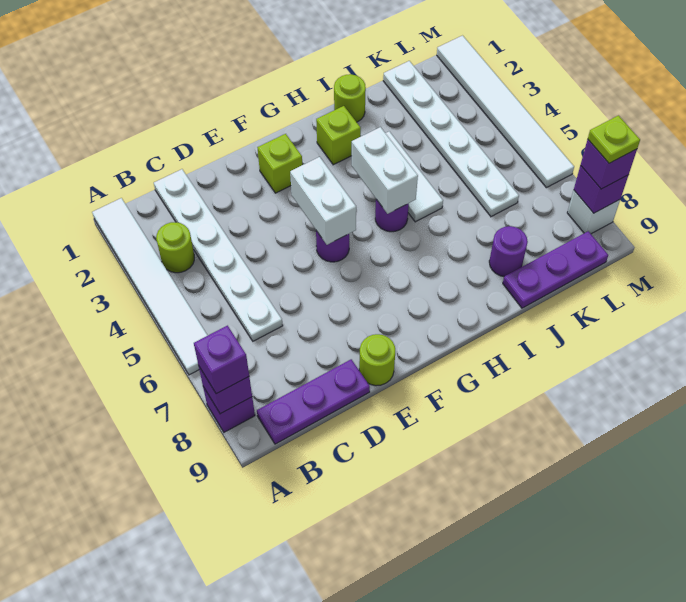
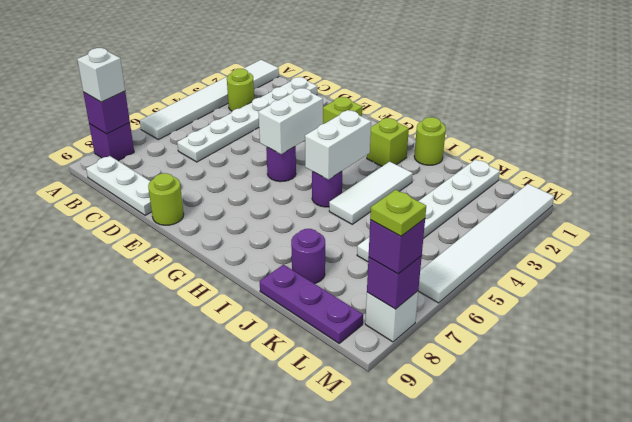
purple 1x1 brick [194,326,249,394] -> white 1x1 brick [77,48,125,102]
purple 1x3 plate [257,359,370,444] -> white 1x3 plate [86,156,152,215]

